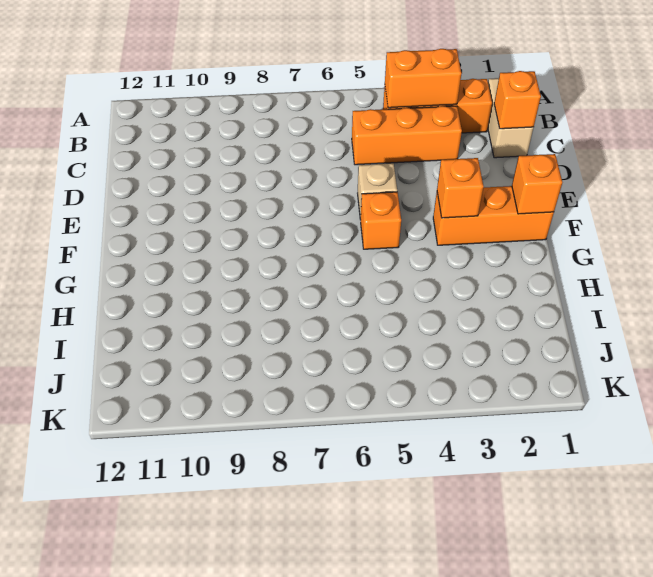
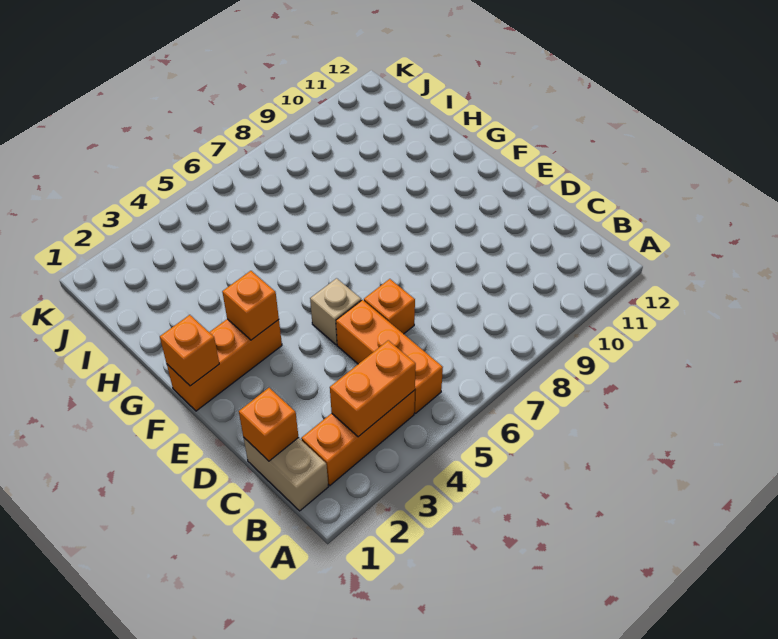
orange 1x3 brick [352,106,462,165] -> orange 1x3 brick turned to [336,300,443,413]
orange 1x1 brick [361,192,401,249] -> orange 1x1 brick moved to [364,279,415,334]

